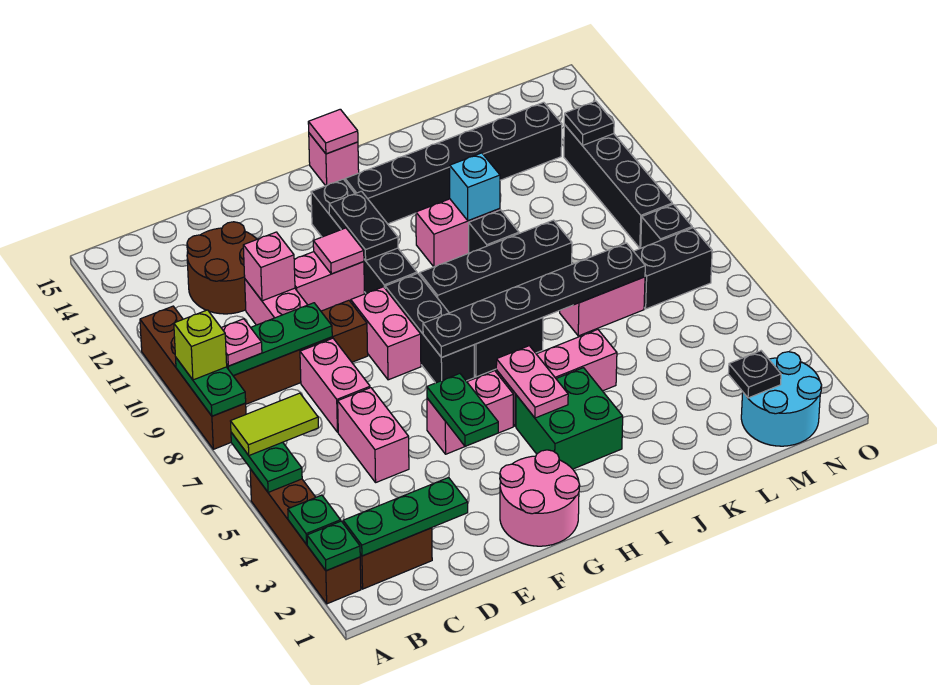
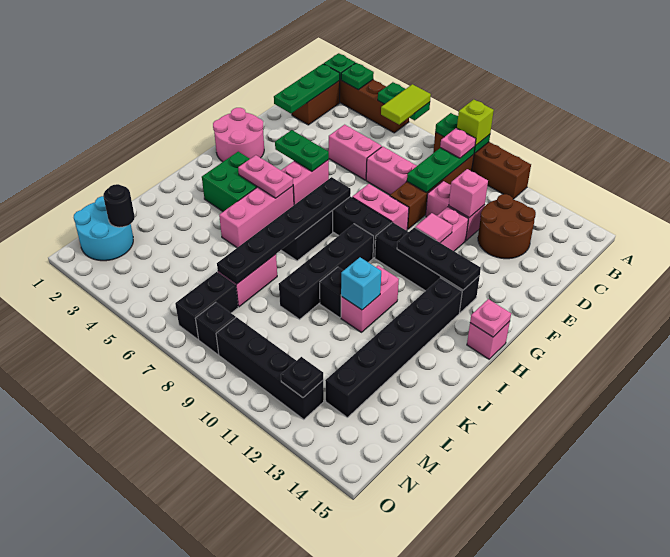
black 1x2 plate [329,191,398,260] -> black 1x3 plate [397,228,481,290]
pink 1x1 tile [308,109,358,154] -> pink 1x1 plate [470,299,511,337]
black 1x1 plate [728,351,781,398] -> black 1x1 round brick [103,184,135,227]

